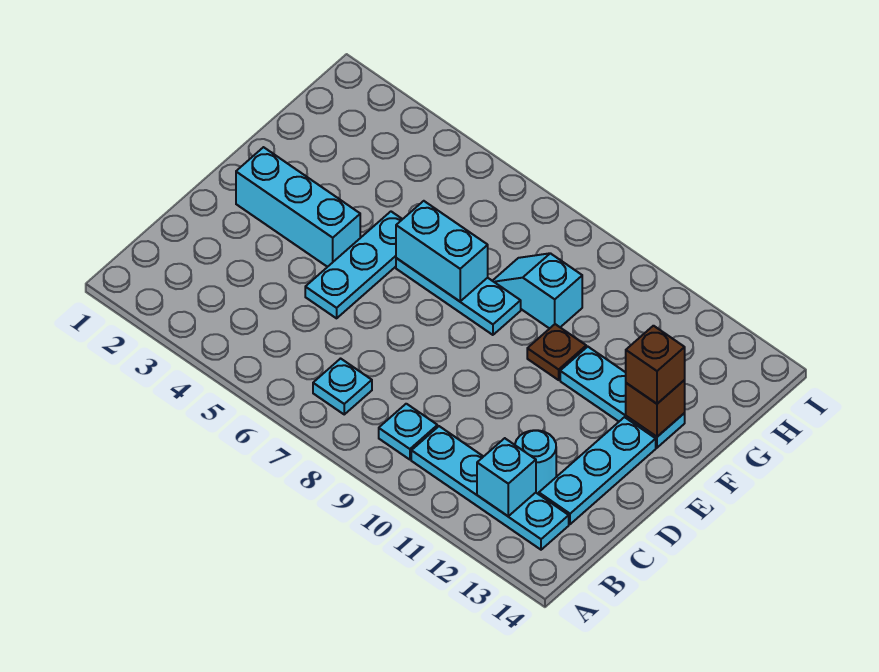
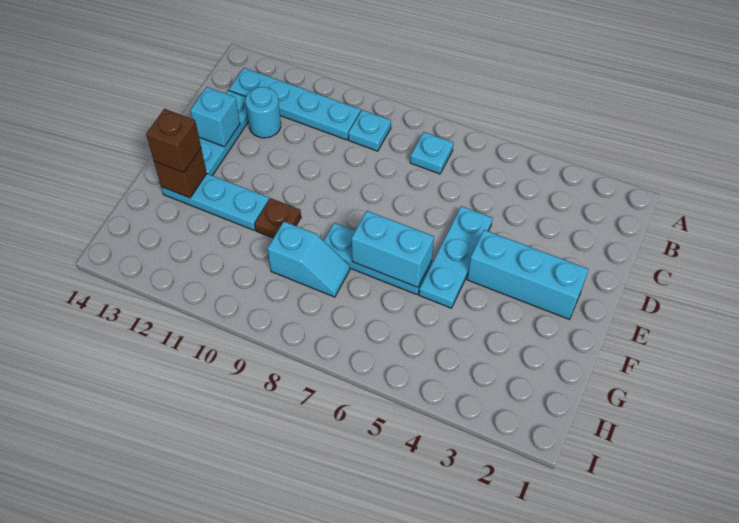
cyan 1x1 brick [477,438,536,516] -> cyan 1x1 brick moved to [190,87,240,147]

